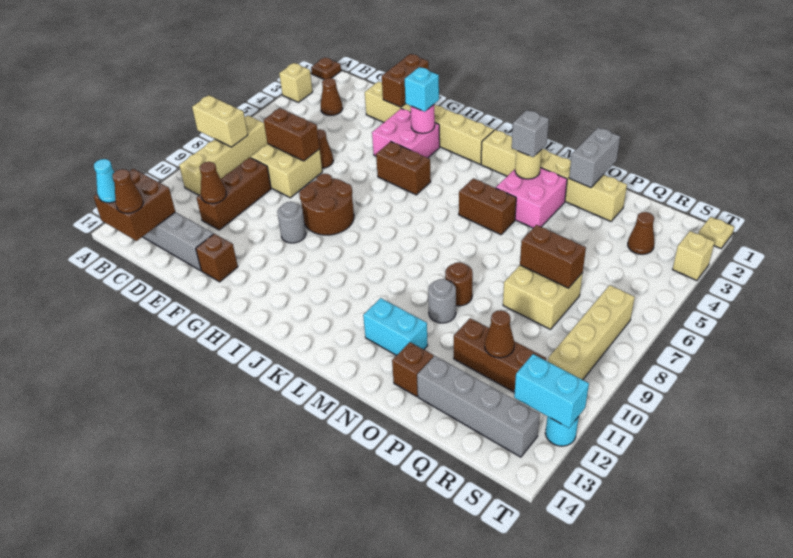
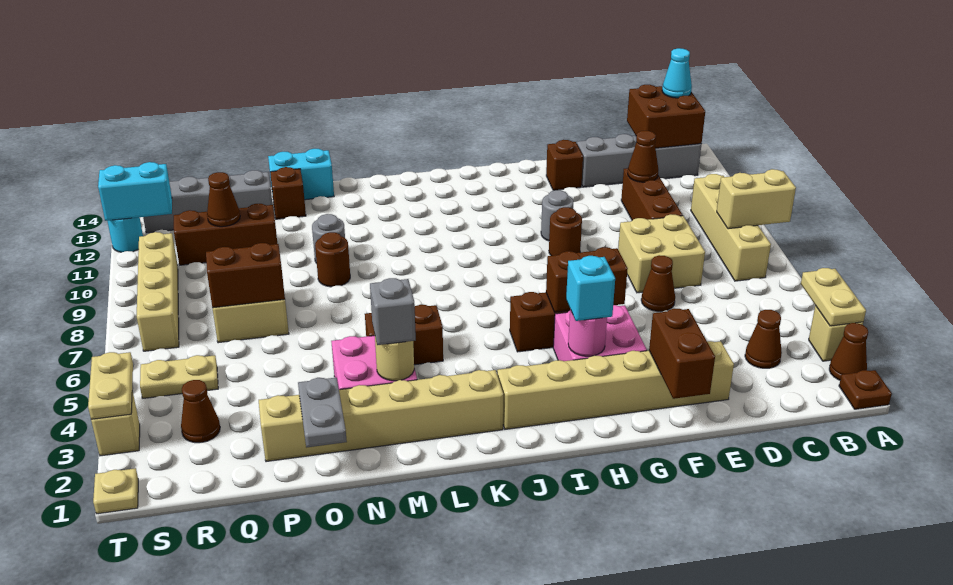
none -> tan 1x2 plate [801,268,866,326]
brown 1x1 cone [112,169,143,213] -> brown 1x1 cone moved to [829,323,868,380]
brown 1x2 brick [264,108,320,161] -> brown 1x2 brick moved to [546,247,628,312]
brown 2x2 round brick [299,174,354,235] -> brown 1x1 round brick [549,207,582,256]
cyan 1x2 brick [363,298,428,355] -> cyan 1x2 brick moved to [268,149,334,200]
grey 1x2 brick [569,128,620,188] -> grey 1x2 plate [298,378,347,447]
none -> tan 1x2 plate [140,355,218,398]
none -> tan 1x2 plate [88,352,133,419]

